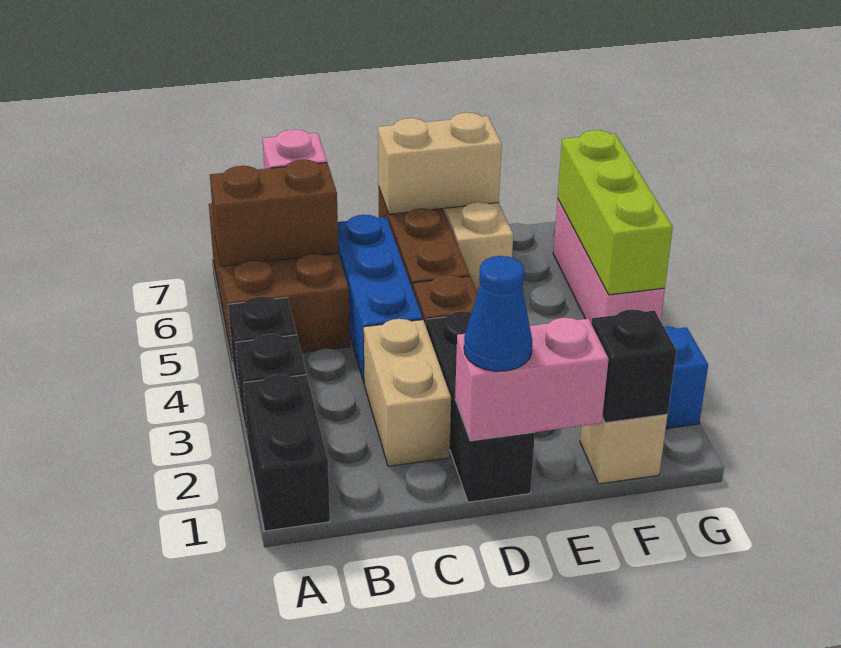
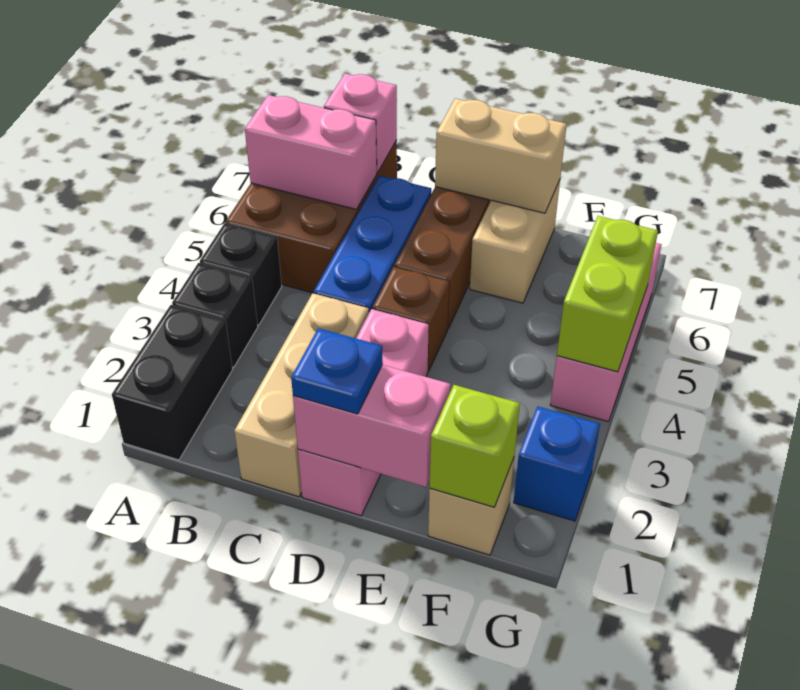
brown 1x2 brick [210,160,338,266] -> pink 1x2 brick [245,95,377,209]
tan 1x2 brick [364,319,451,466] -> tan 1x3 brick [234,293,369,497]
black 1x3 brick [426,311,535,502] -> pink 1x3 brick [298,309,429,516]
blue 1x1 cone [464,256,532,371] -> blue 1x1 plate [291,328,383,414]
black 1x1 brick [591,309,677,423] -> lime 1x1 brick [430,385,520,507]
lime 1x3 brick [558,130,673,295] -> lime 1x2 brick [557,216,658,372]

